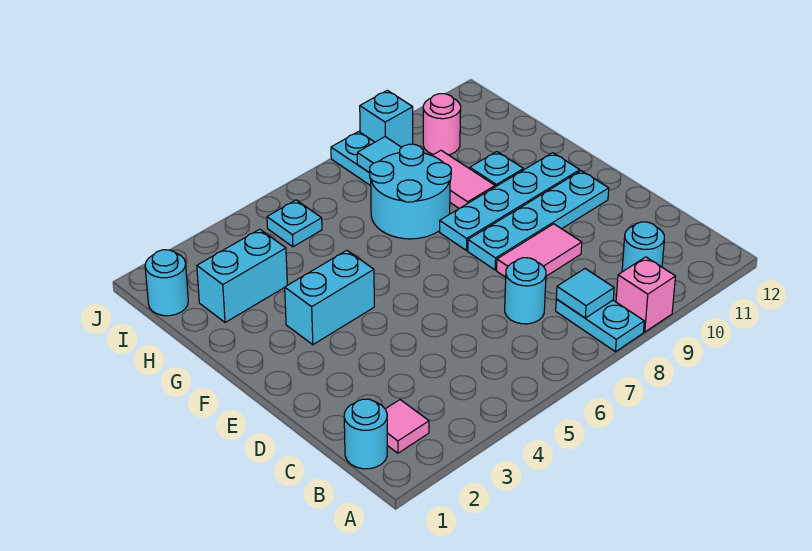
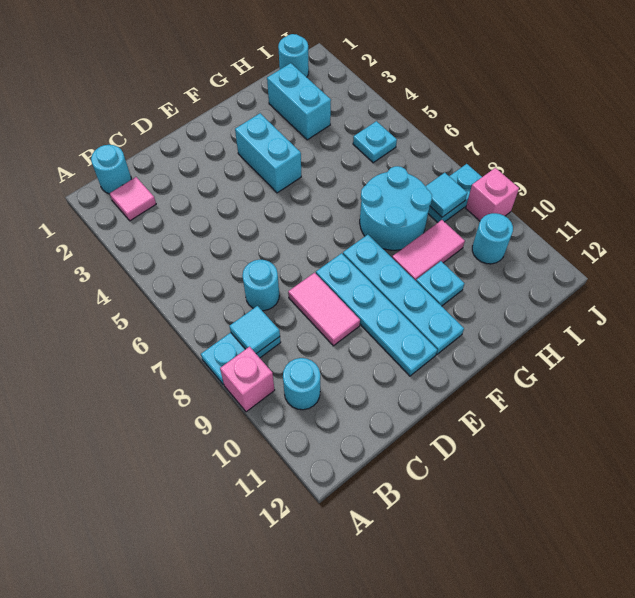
pink 1x1 round brick [423,94,461,155] -> cyan 1x1 round brick [472,213,513,264]
cyan 1x1 brick [360,90,413,147] -> pink 1x1 brick [466,168,519,221]

